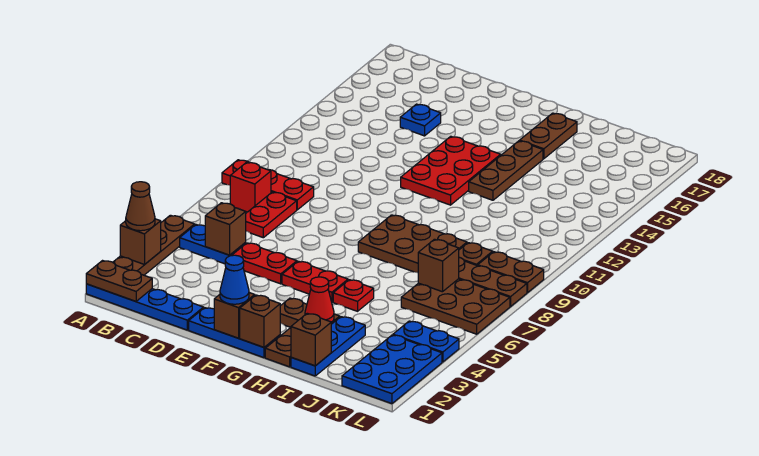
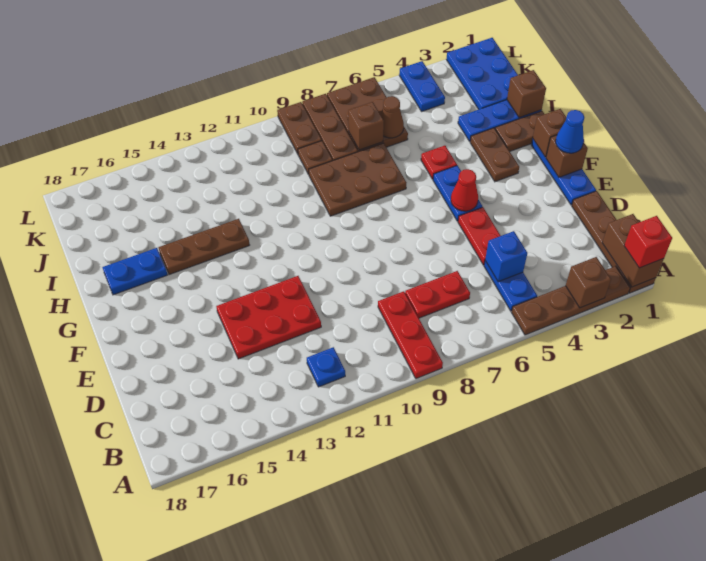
blue 1x4 plate [86,284,204,330] -> brown 1x4 plate [572,191,656,293]
brown 1x2 plate [86,261,152,301] -> brown 1x2 brick [602,214,664,287]
brown 1x1 cone [126,182,155,231] -> brown 1x1 cone moved to [381,96,404,138]
red 1x1 brick [230,162,271,212] -> red 1x1 brick moved to [624,216,672,268]
brown 1x1 brick [205,203,246,255] -> blue 1x1 brick [485,231,527,282]
blue 1x1 plate [400,104,441,136] -> blue 1x1 plate moved to [307,347,345,387]
red 1x2 plate [282,261,348,302] -> blue 1x2 plate [433,166,482,221]
red 2x3 plate [401,136,501,205] -> red 2x3 plate moved to [216,276,321,359]
brown 2x3 plate [358,215,467,273] -> brown 2x3 plate turned to [309,143,406,216]
red 1x1 cone [305,277,334,322] -> red 1x1 cone moved to [451,169,478,211]
brown 1x2 plate [520,113,577,159] -> blue 1x2 plate [102,248,167,295]
blue 2x3 plate [342,335,442,404] -> blue 2x3 plate turned to [446,38,518,109]

